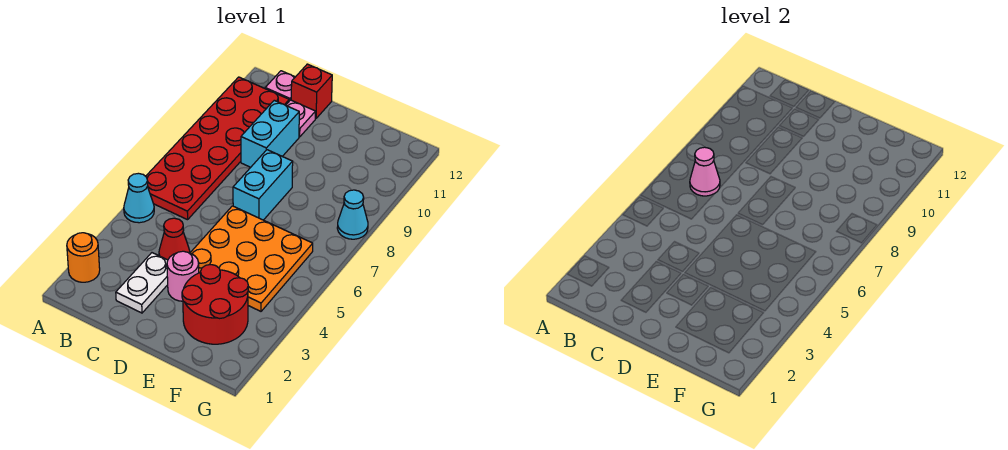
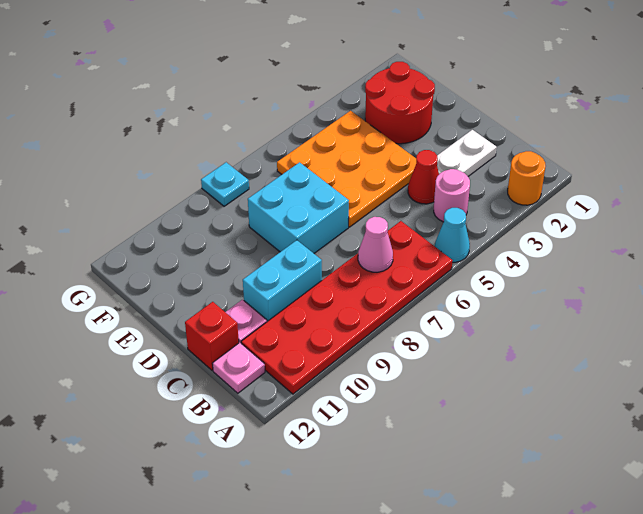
pink 1x1 round brick [167,251,199,301] -> pink 1x1 round brick moved to [434,169,470,222]
cyan 1x2 brick [233,150,293,220] -> cyan 2x2 brick [248,162,349,253]
cyan 1x1 cone [337,190,368,239] -> cyan 1x1 plate [201,162,249,206]

